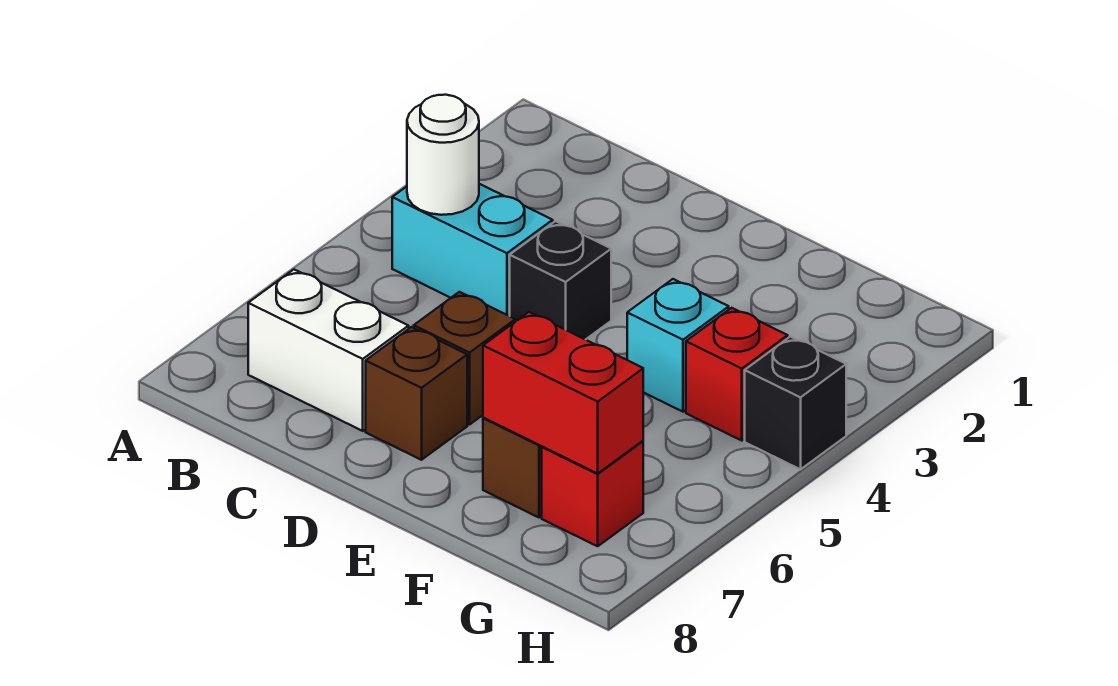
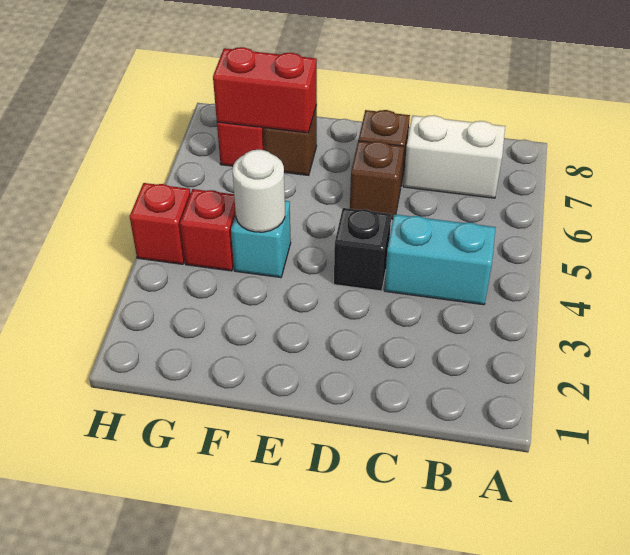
white 1x1 round brick [407,95,479,215] -> white 1x1 round brick moved to [232,150,285,232]
black 1x1 brick [745,337,846,469] -> red 1x1 brick [130,183,191,264]

